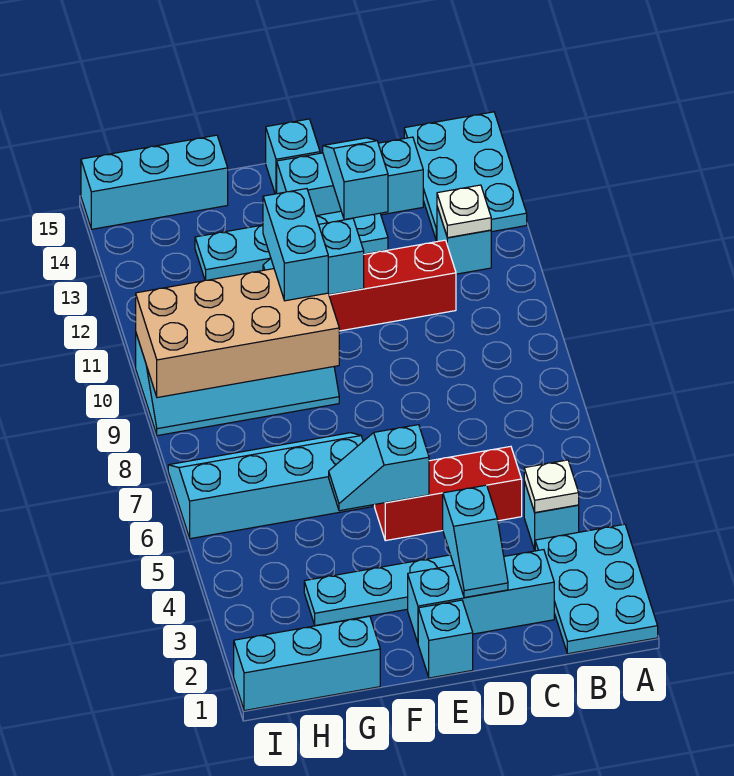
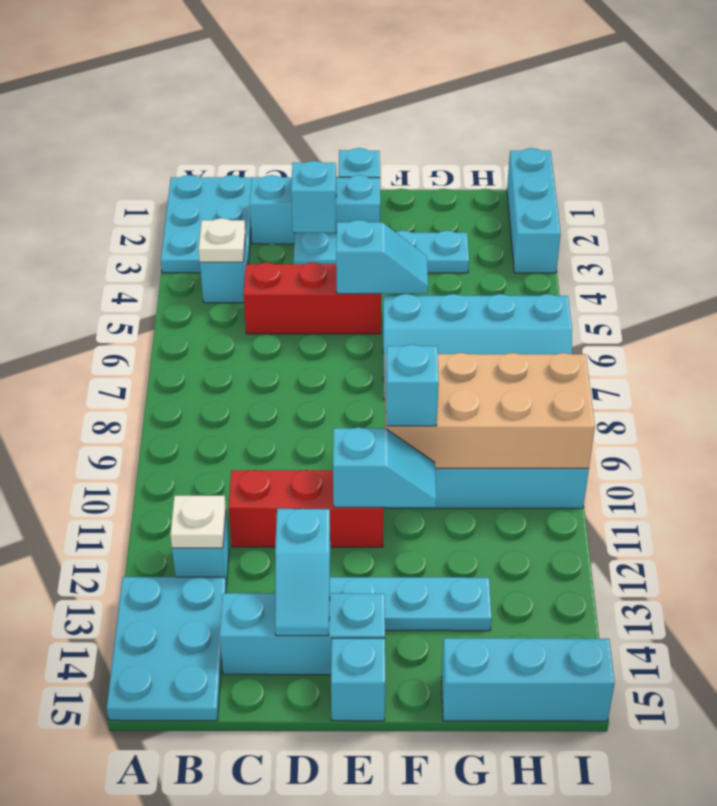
cyan 1x2 brick [263,189,328,301] -> cyan 1x1 brick [386,344,439,426]
cyan 1x3 brick [234,616,380,711] -> cyan 1x3 brick turned to [507,148,561,273]

